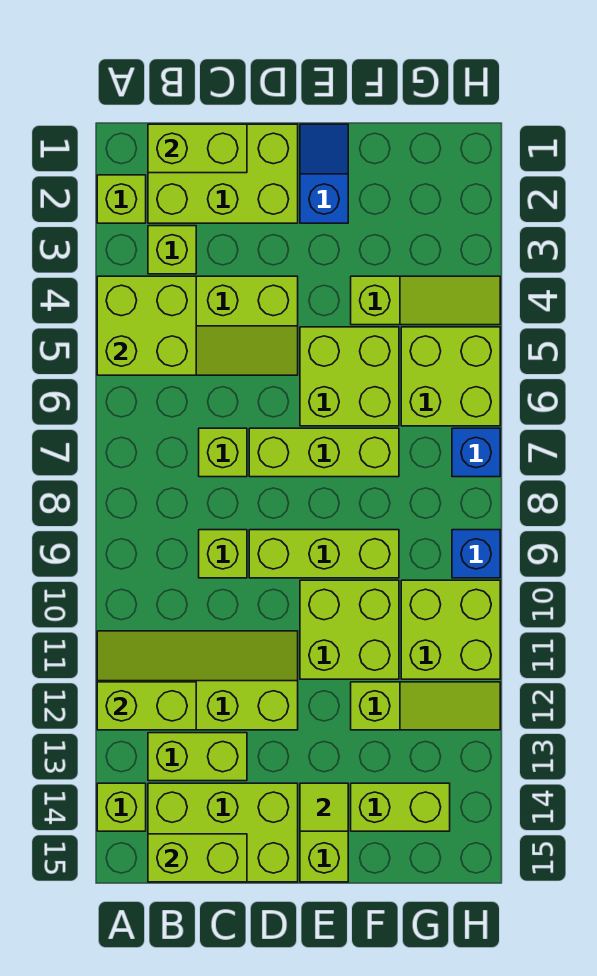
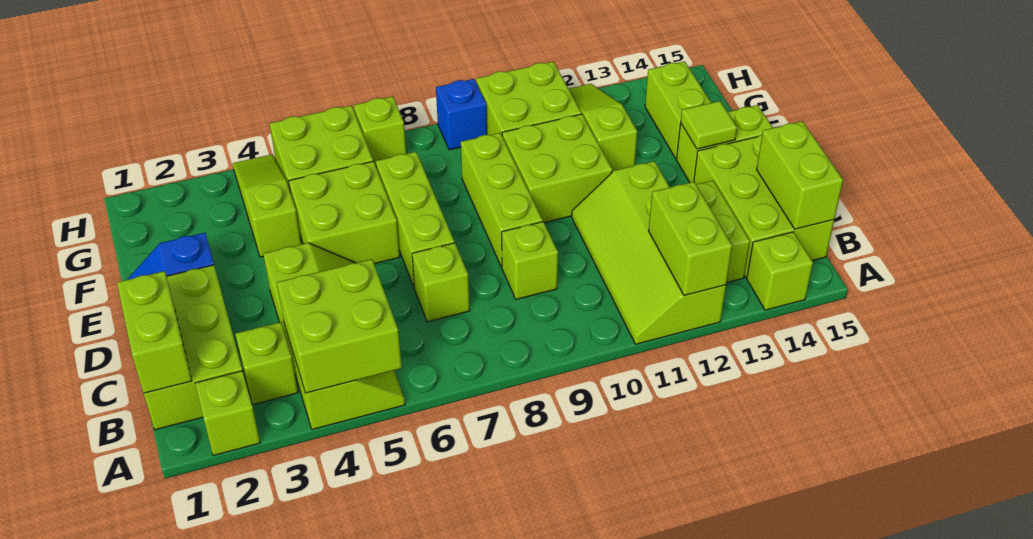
blue 1x1 brick [452,428,500,477] -> lime 1x1 brick [354,96,406,166]

